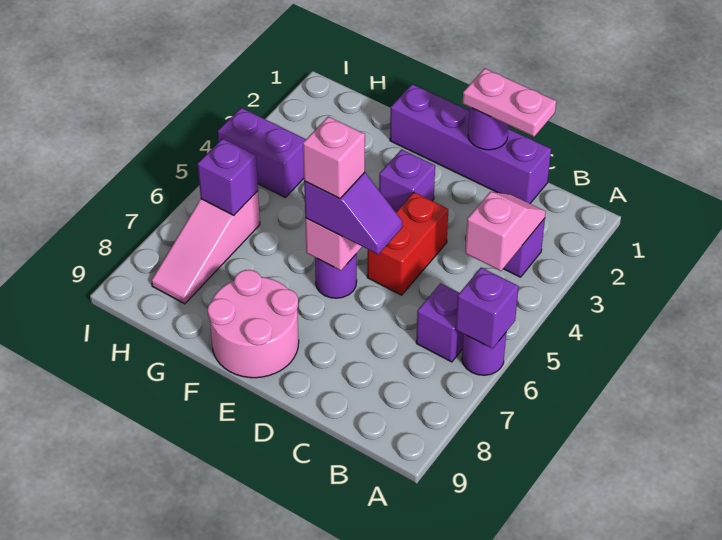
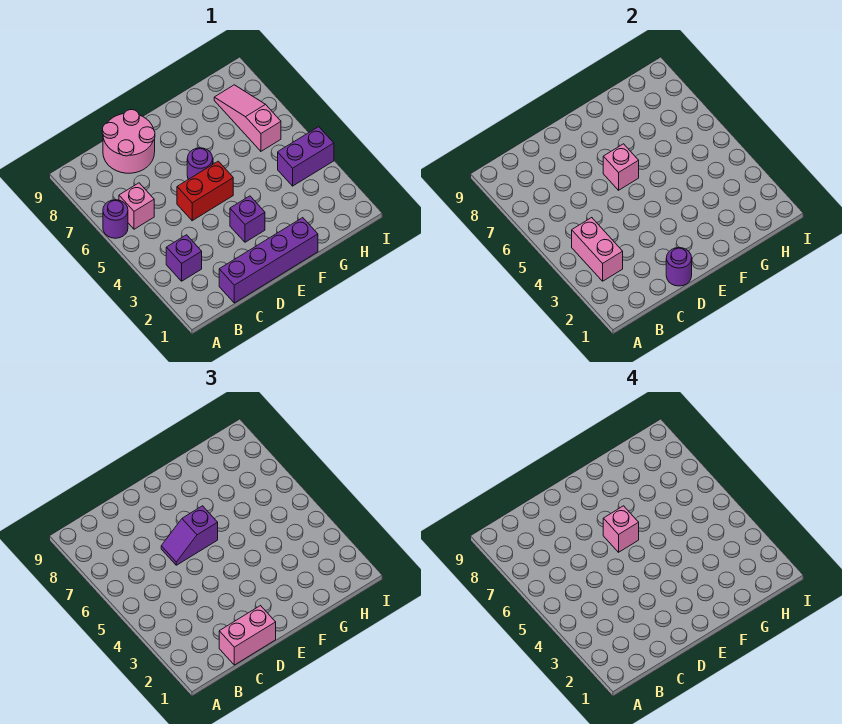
purple 1x1 brick [456,268,519,348] -> none
pink 1x2 slope [465,192,546,271] -> pink 1x2 brick [572,218,623,281]
purple 1x1 brick [416,283,463,362] -> pink 1x1 brick [119,183,154,229]
pink 1x2 plate [463,68,556,137] -> pink 1x2 brick [219,606,276,665]
red 1x2 brick [367,192,448,295] -> red 1x2 brick turned to [177,161,233,221]
pink 2x2 round brick [208,270,299,378] -> pink 2x2 round brick moved to [102,110,155,173]
purple 1x1 brick [198,139,258,215] -> none

